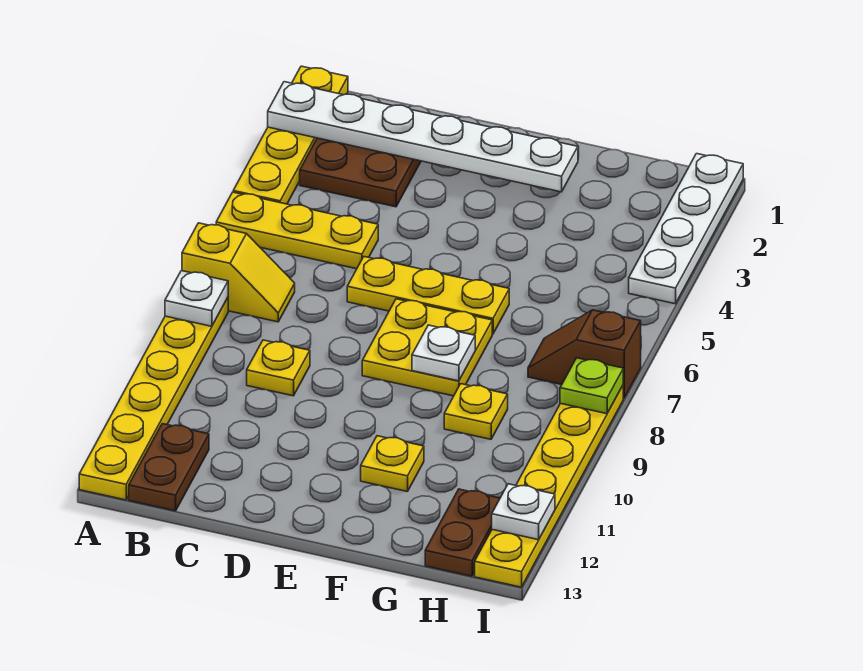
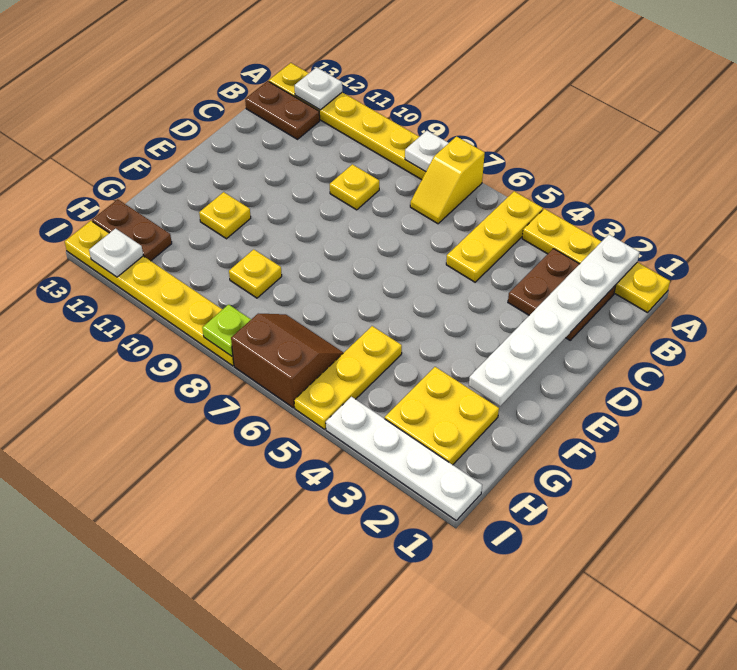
yellow 1x3 plate [347,257,509,334] -> yellow 1x3 plate moved to [294,326,402,429]
yellow 2x2 plate [362,299,492,396] -> yellow 2x2 plate moved to [385,367,499,465]
white 1x1 plate [412,325,475,381] -> white 1x1 plate moved to [295,67,342,110]
brown 1x2 slope [528,310,641,398] -> brown 2x2 slope [231,314,344,408]

